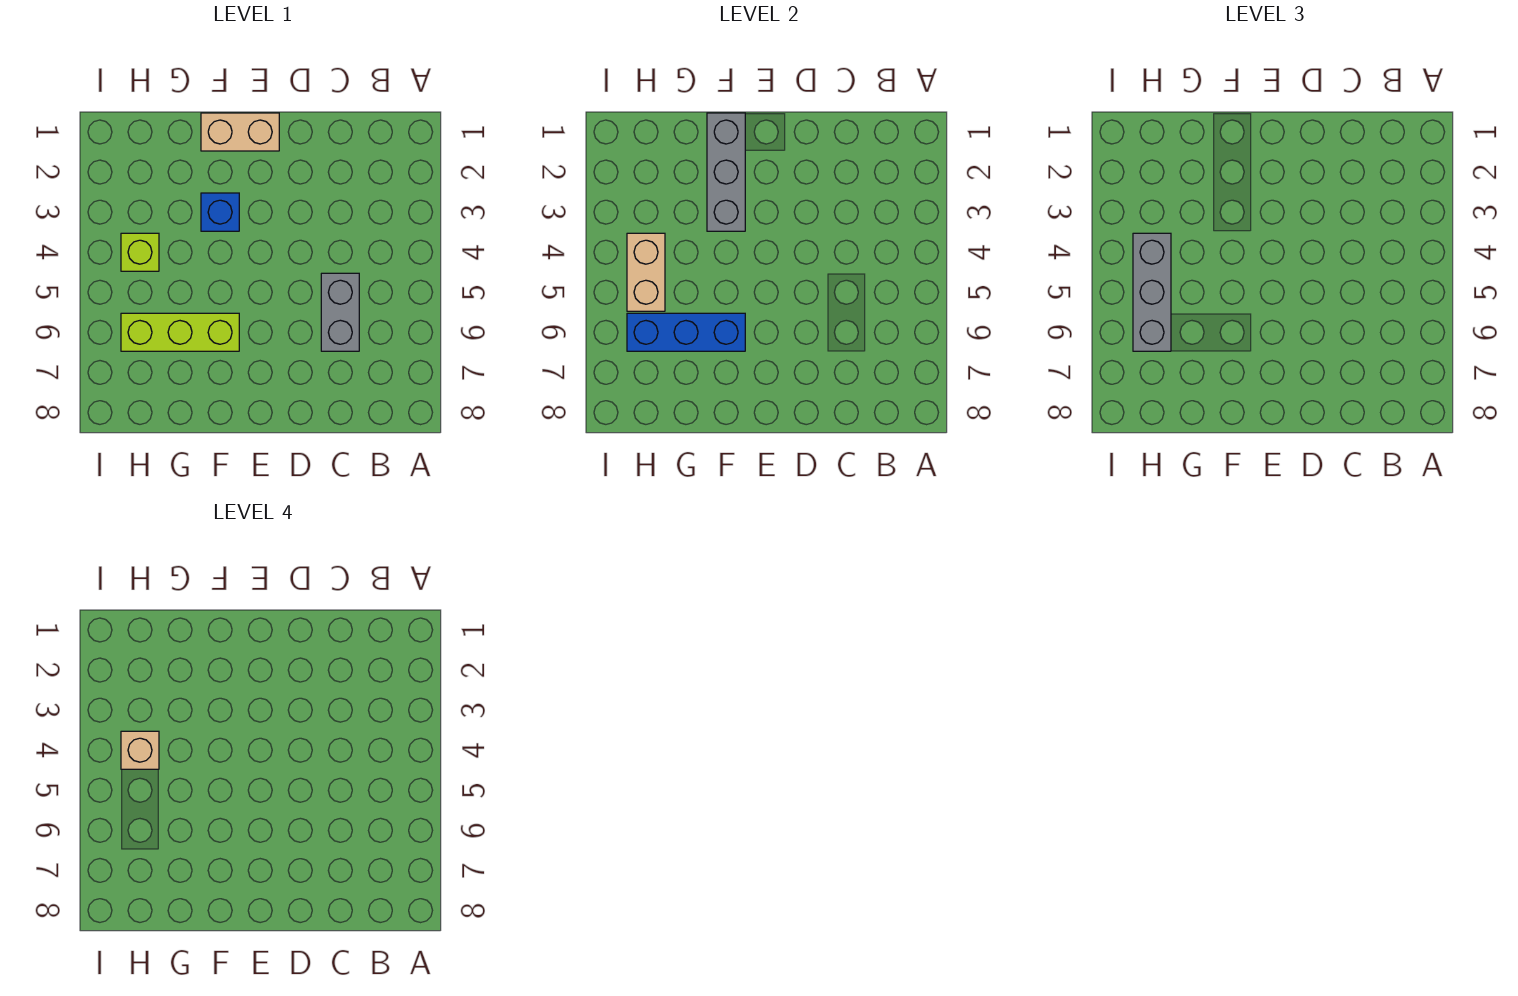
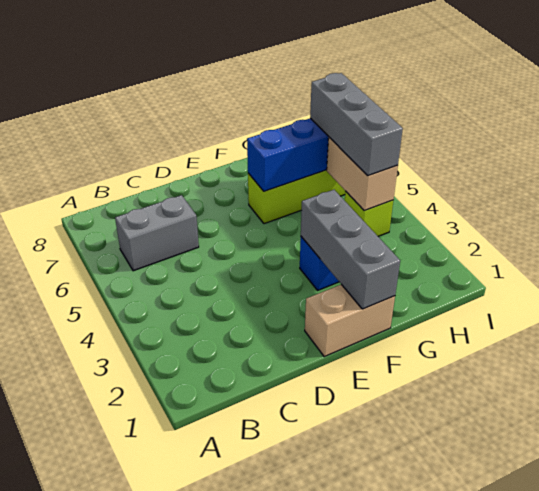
grey 1x2 brick [321,273,359,351] -> grey 1x2 brick turned to [115,195,199,271]
tan 1x1 brick [121,731,159,769] -> none

